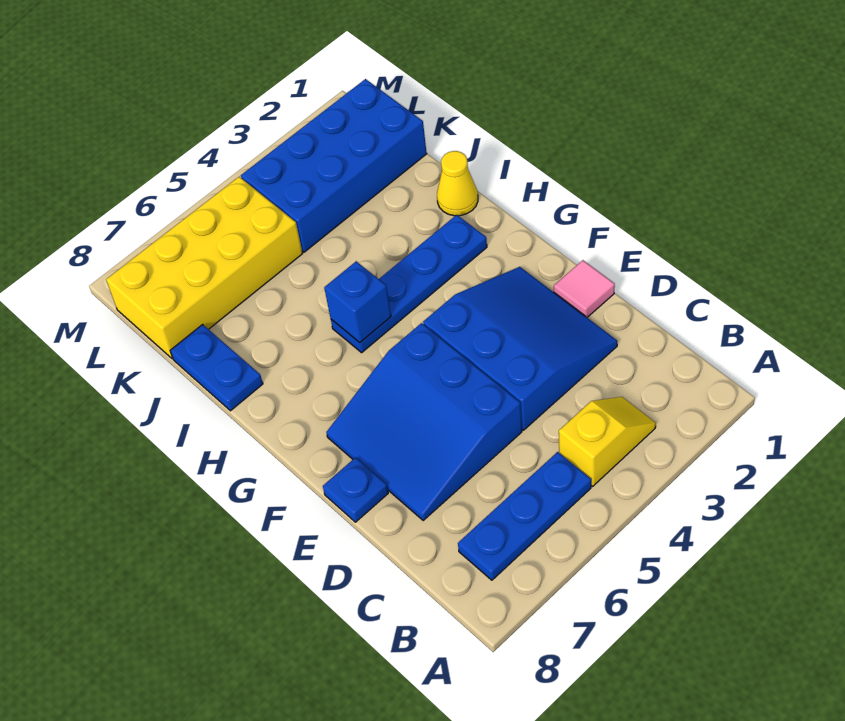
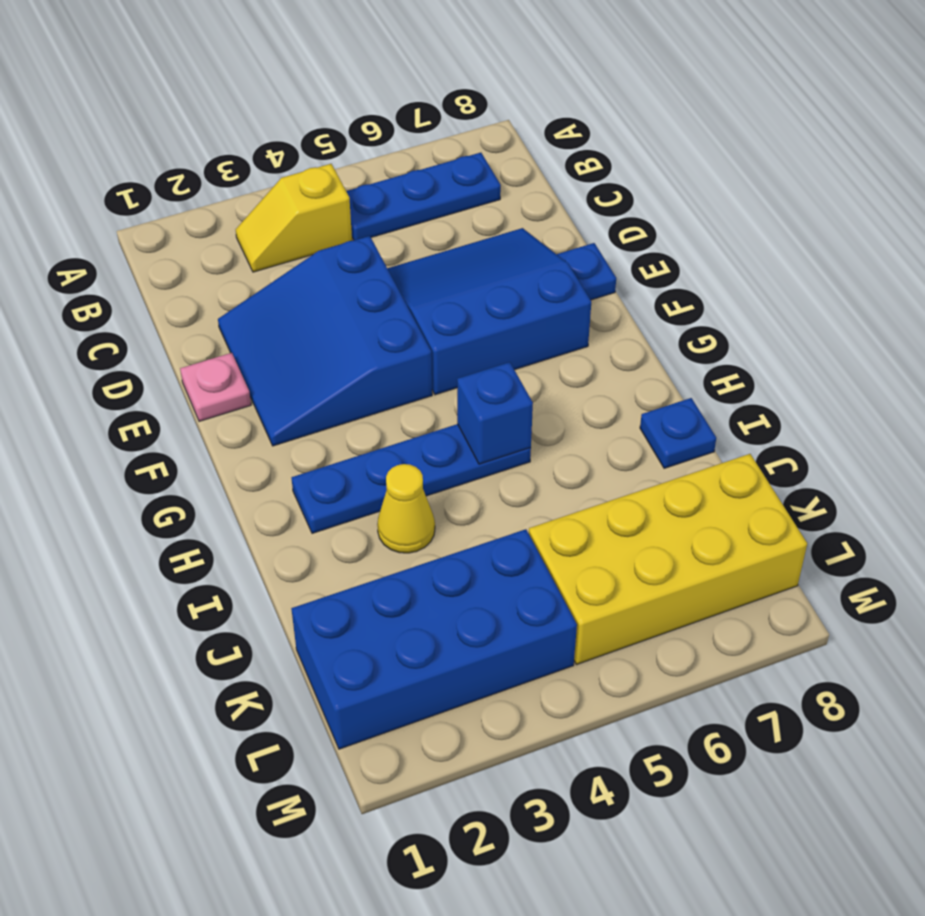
blue 3x3 slope [326,323,522,521] -> blue 3x3 slope turned to [388,228,591,395]
pink 1x1 tile [554,260,615,317] -> pink 1x1 plate [180,353,251,421]
yellow 1x1 cone [437,151,478,216] -> yellow 1x1 cone moved to [377,464,435,553]
blue 1x2 plate [170,324,263,411] -> blue 1x1 plate [640,398,716,468]

